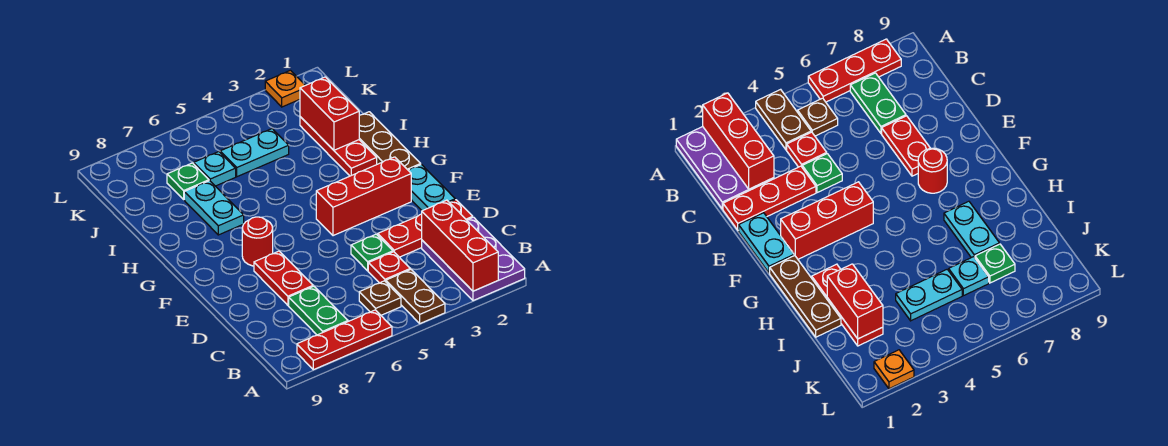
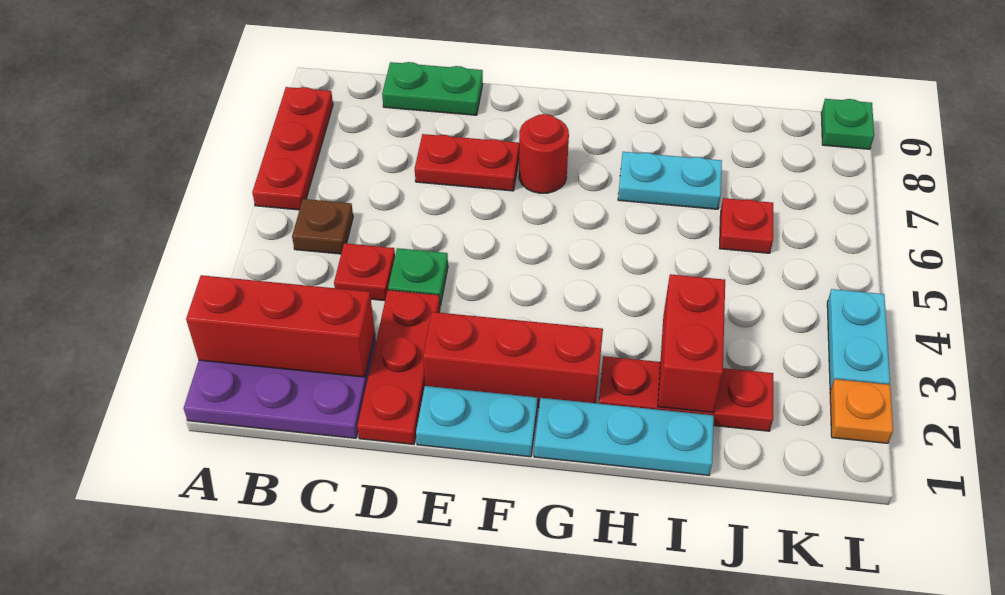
brown 1x2 plate [386,269,445,323] -> none
green 1x2 plate [289,286,348,335] -> green 1x2 plate moved to [382,62,483,115]
red 1x3 brick [316,157,411,236] -> red 1x3 brick turned to [423,312,603,408]
brown 1x3 plate [359,112,421,170] -> cyan 1x3 plate [534,398,714,475]
red 1x2 brick [300,77,359,150] -> red 1x2 brick turned to [658,274,725,413]
cyan 1x2 plate [220,129,289,177] -> cyan 1x2 plate moved to [827,289,890,390]
cyan 1x1 plate [194,152,236,186] -> red 1x1 plate [720,198,773,253]
green 1x1 plate [167,163,209,199] -> green 1x1 plate moved to [821,99,874,149]

